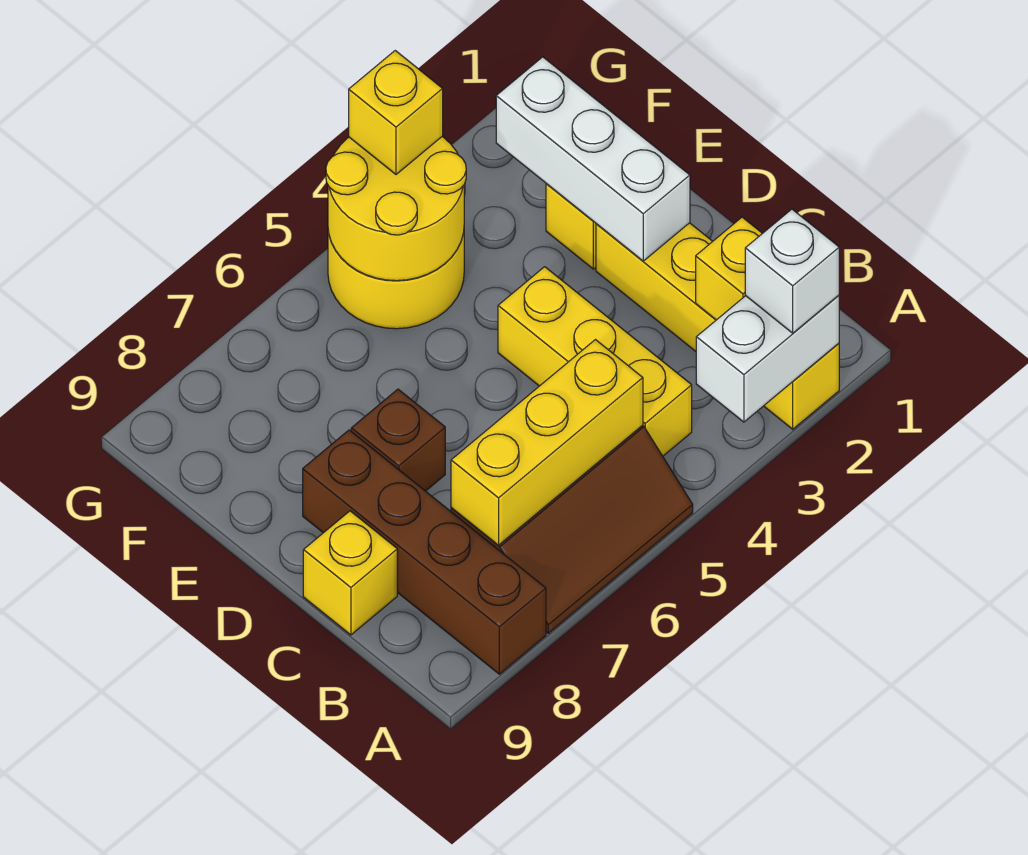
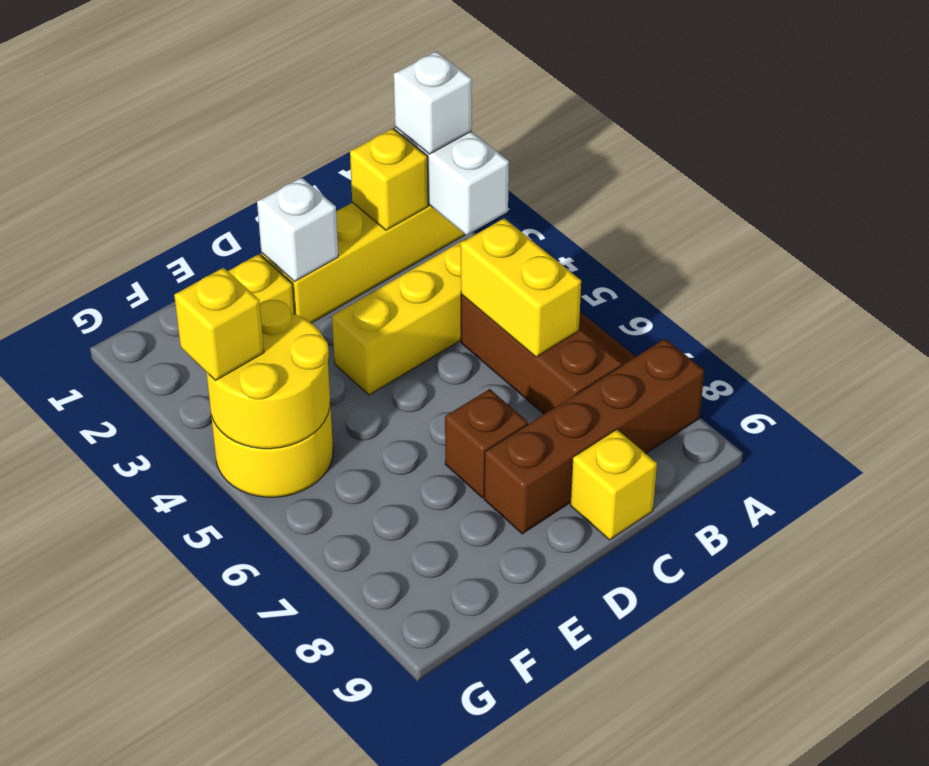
yellow 1x3 brick [451,340,643,545] -> yellow 1x2 brick [461,218,581,357]
white 1x3 brick [496,57,690,261] -> white 1x1 brick [257,178,338,282]

